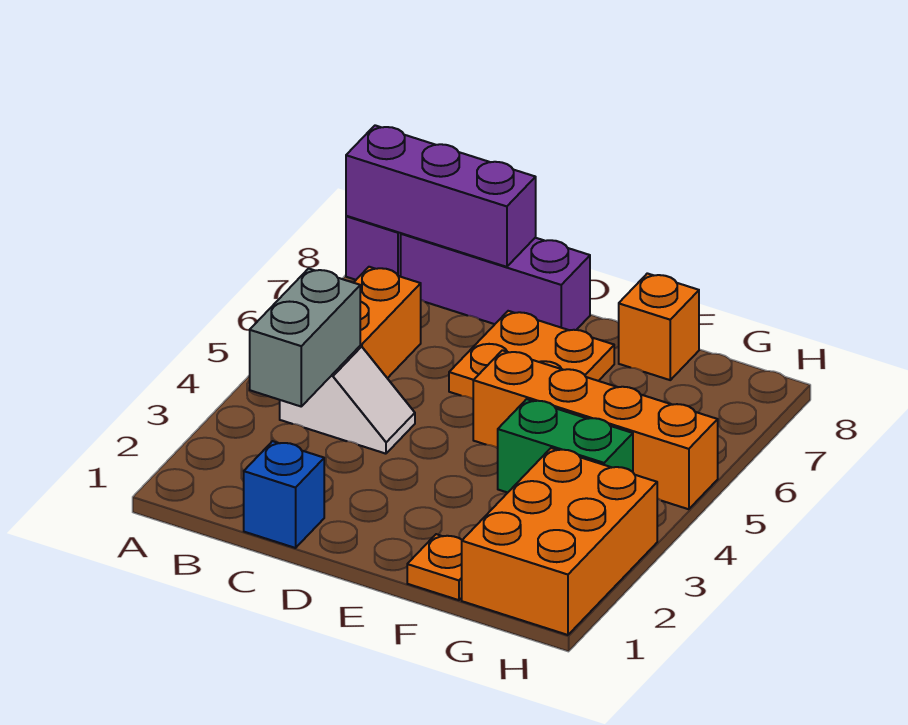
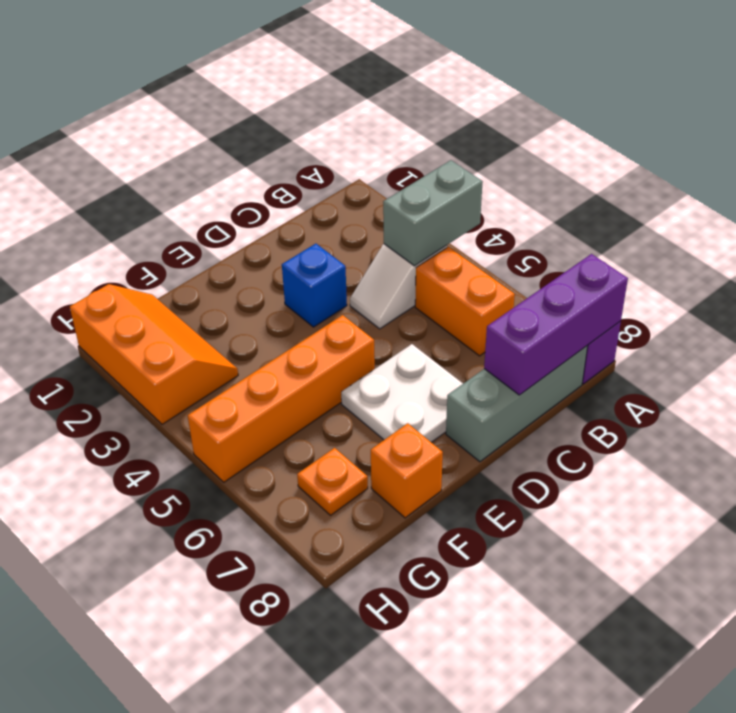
grey 1x2 brick [250,268,360,406] -> grey 1x2 brick turned to [383,160,483,266]
purple 1x3 brick [401,233,590,330] -> grey 1x3 brick [446,346,587,462]
blue 1x1 brick [244,441,324,548] -> blue 1x1 brick moved to [282,244,347,327]
orange 2x2 plate [449,311,614,399] -> white 2x2 plate [341,344,463,442]
orange 1x1 plate [407,534,462,600] -> orange 1x1 plate moved to [297,448,368,515]
green 1x2 brick [498,399,633,493] -> none
orange 2x3 brick [462,448,657,635] -> orange 2x3 slope [70,284,238,424]

